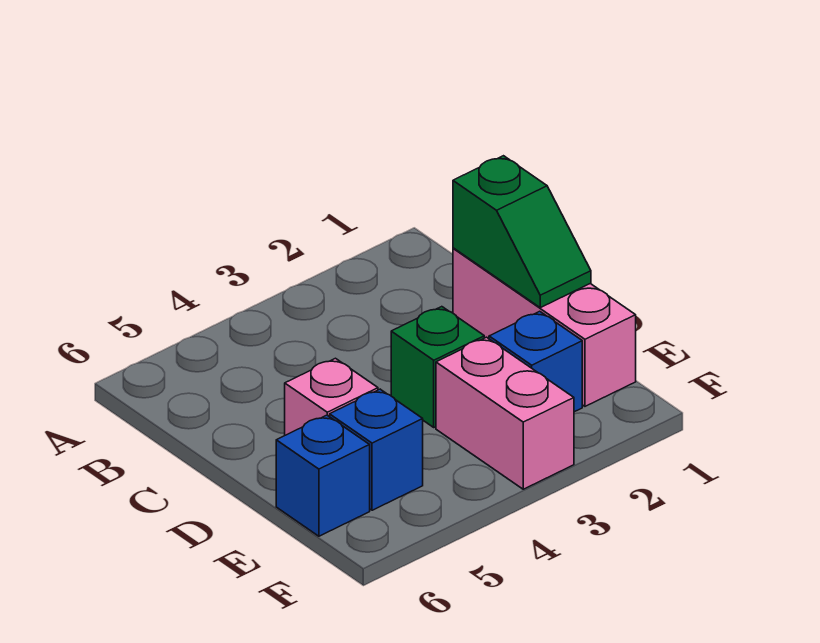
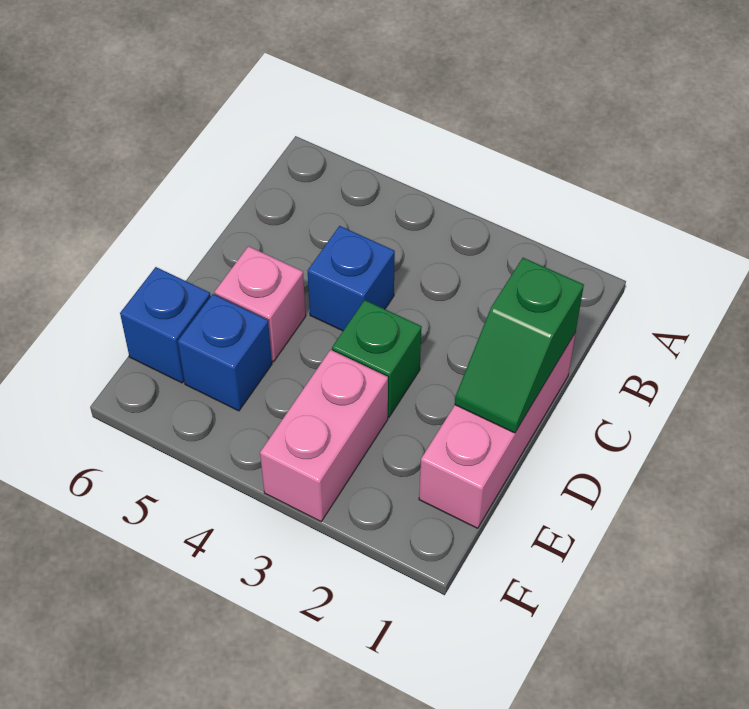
blue 1x1 brick [489,311,582,412] -> blue 1x1 brick moved to [308,226,395,331]

